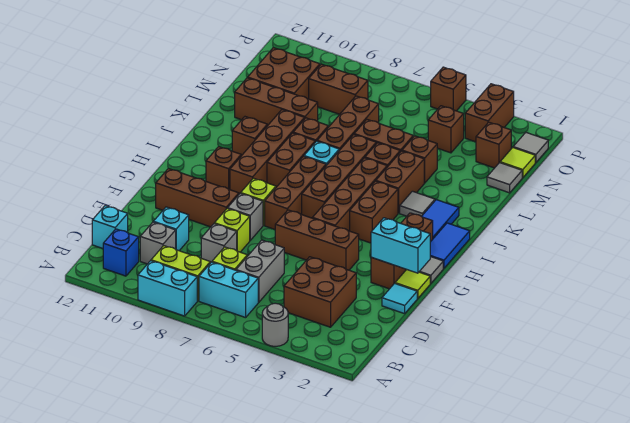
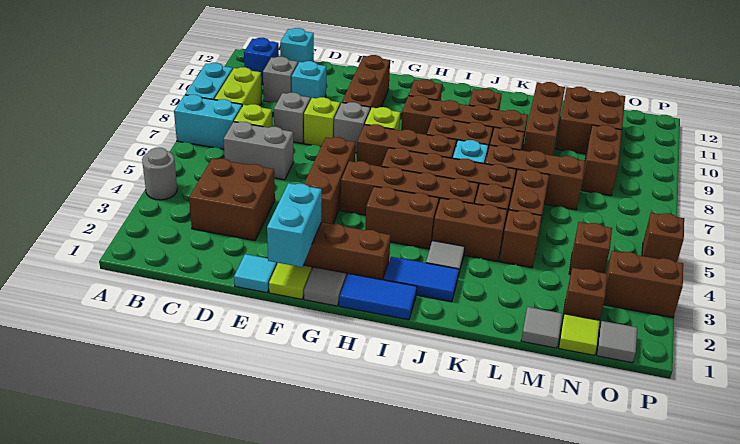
cyan 1x2 brick [199,262,258,318] -> cyan 1x2 brick turned to [174,95,242,149]

